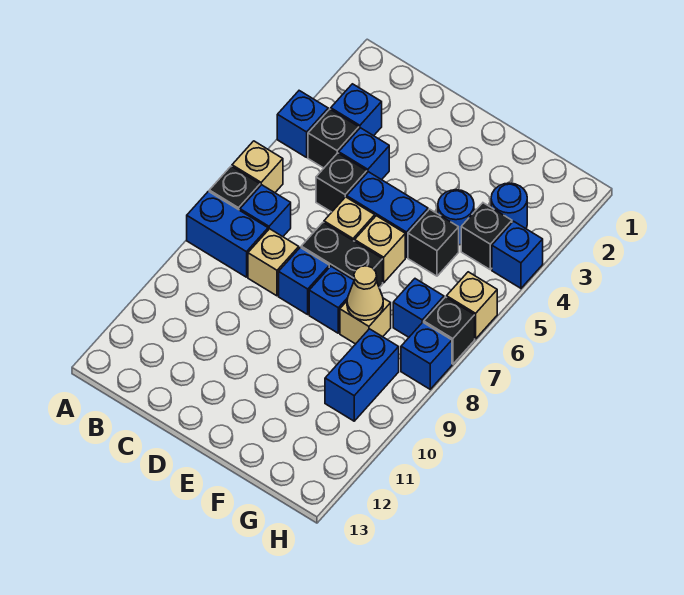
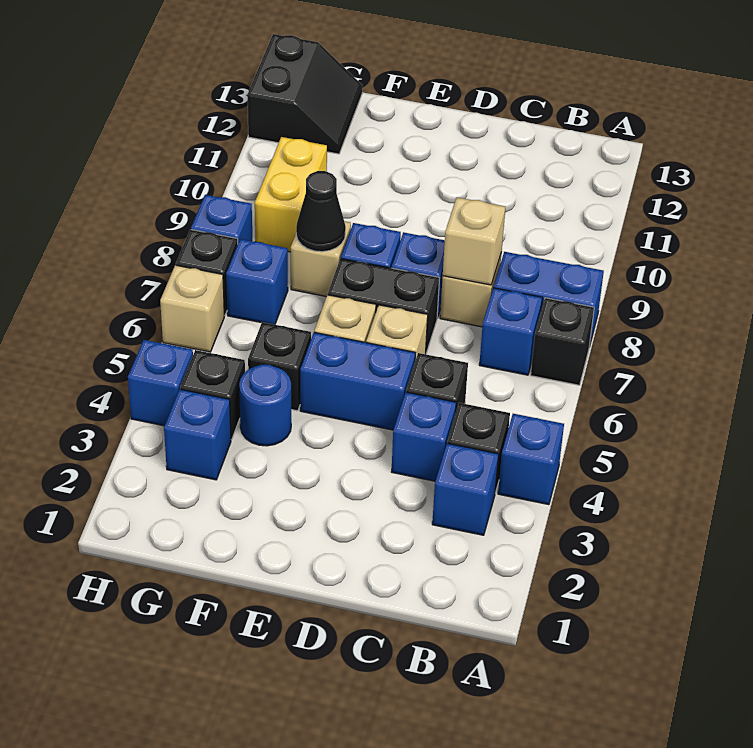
tan 1x1 brick [232,141,283,193] -> tan 1x1 brick moved to [443,197,505,285]
tan 1x1 cone [347,266,383,320] -> black 1x1 cone [296,171,346,252]
blue 1x1 round brick [491,183,527,229] -> blue 1x1 brick [164,389,231,480]
blue 1x2 brick [325,329,399,421] -> yellow 1x2 brick [255,137,327,252]
none -> black 2x2 slope [247,34,363,154]

